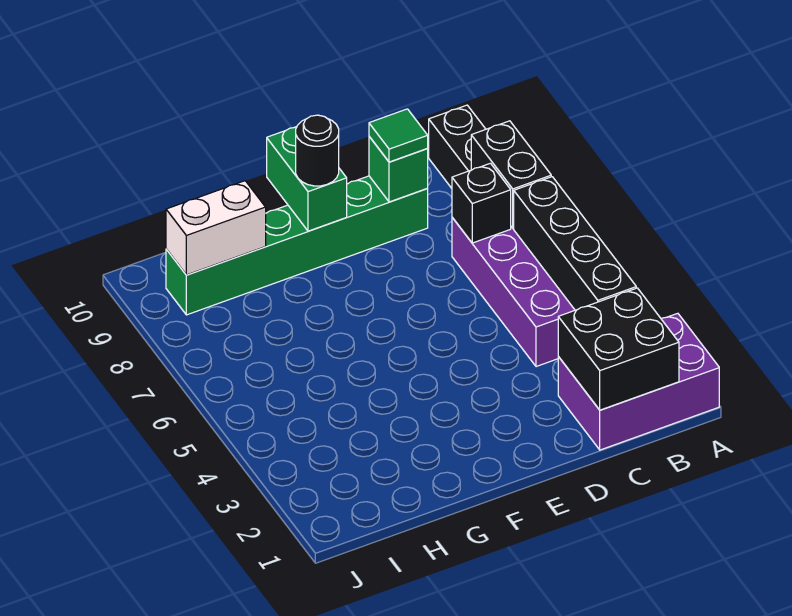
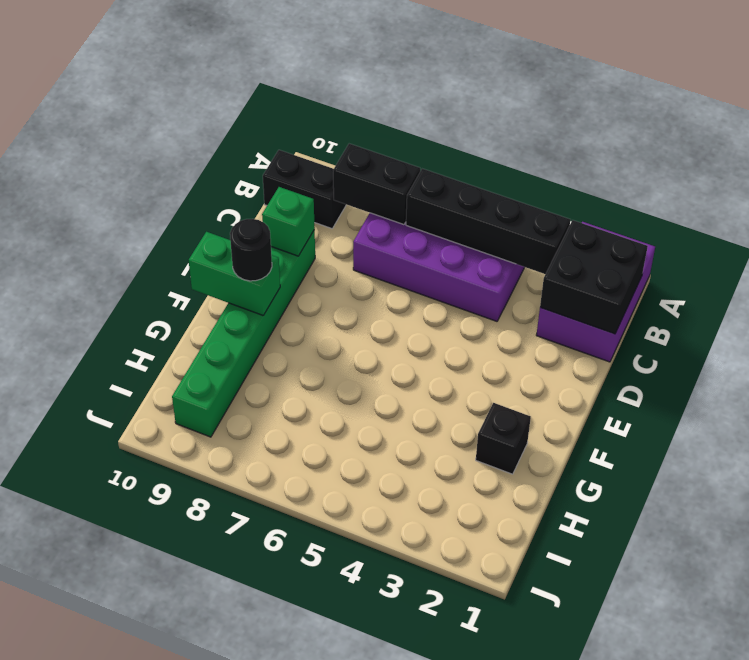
black 1x1 brick [452,163,511,243] -> black 1x1 brick moved to [476,403,531,474]
green 1x1 tile [369,109,428,162] -> none
white 1x2 brick [166,181,266,275] -> none

